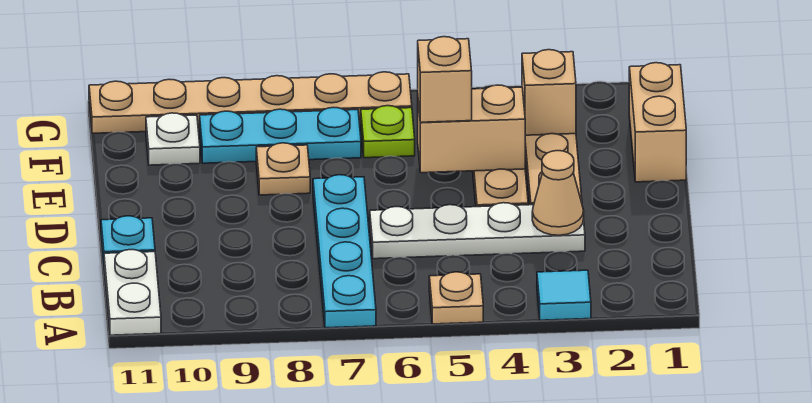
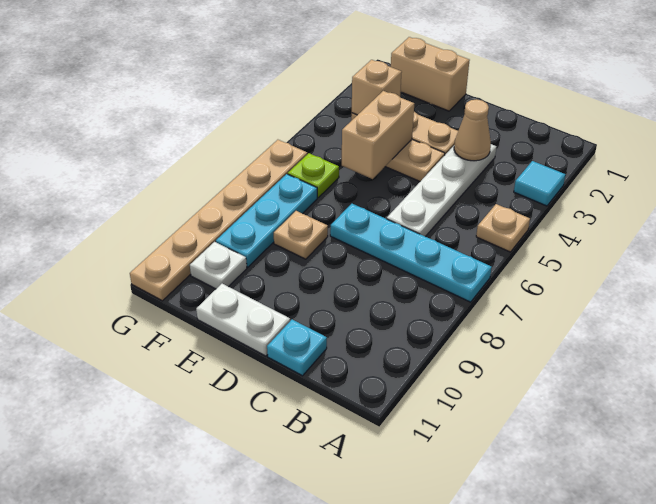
white 1x2 plate [104,250,161,335] -> white 1x2 plate moved to [196,284,290,356]
tan 1x1 brick [418,37,472,122] -> none

